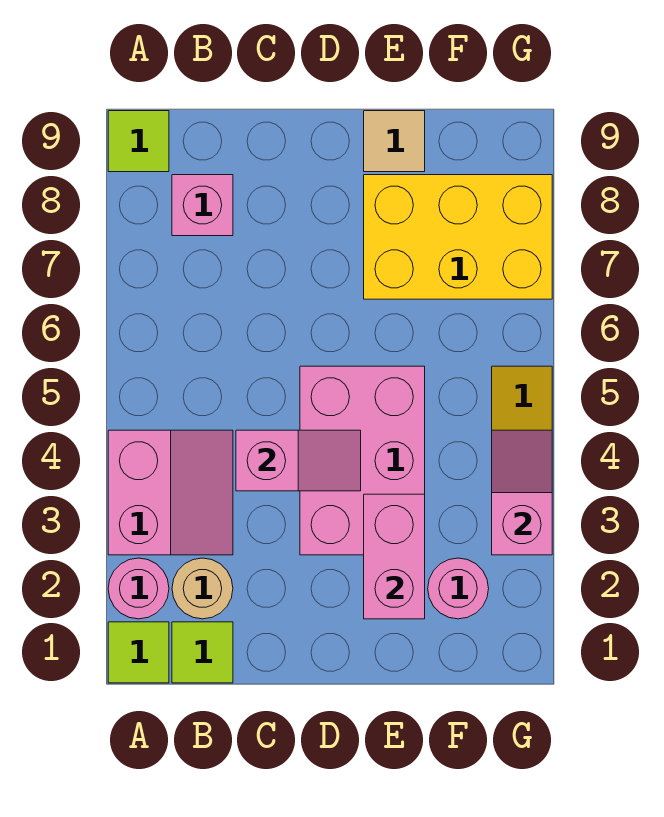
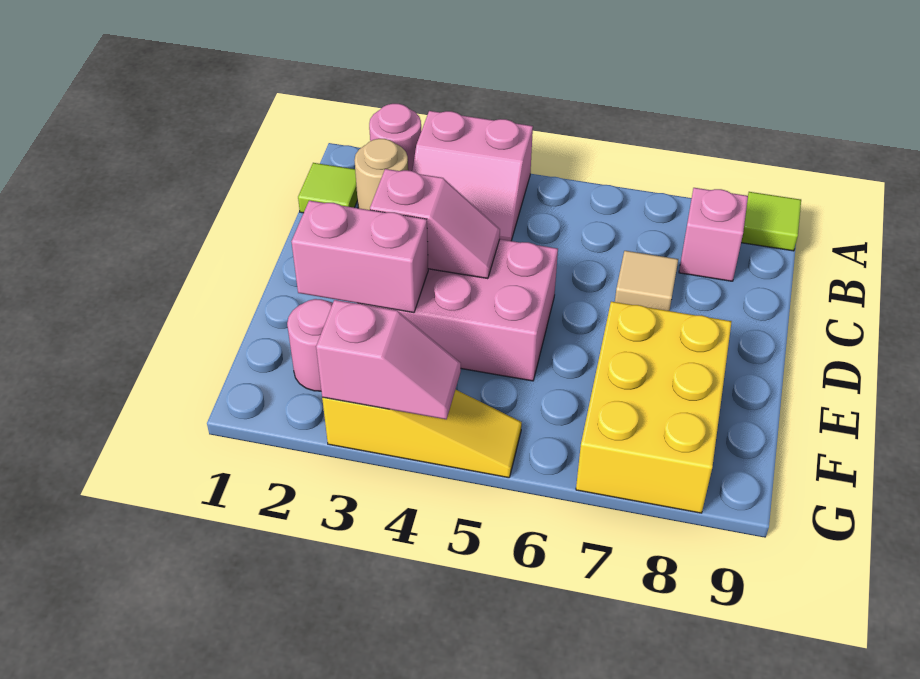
lime 1x1 tile [108,622,169,683] -> none
pink 1x2 slope [236,430,361,491] -> pink 1x2 slope turned to [370,169,500,279]
tan 1x1 tile [364,111,425,172] -> tan 1x1 tile moved to [615,251,678,311]

